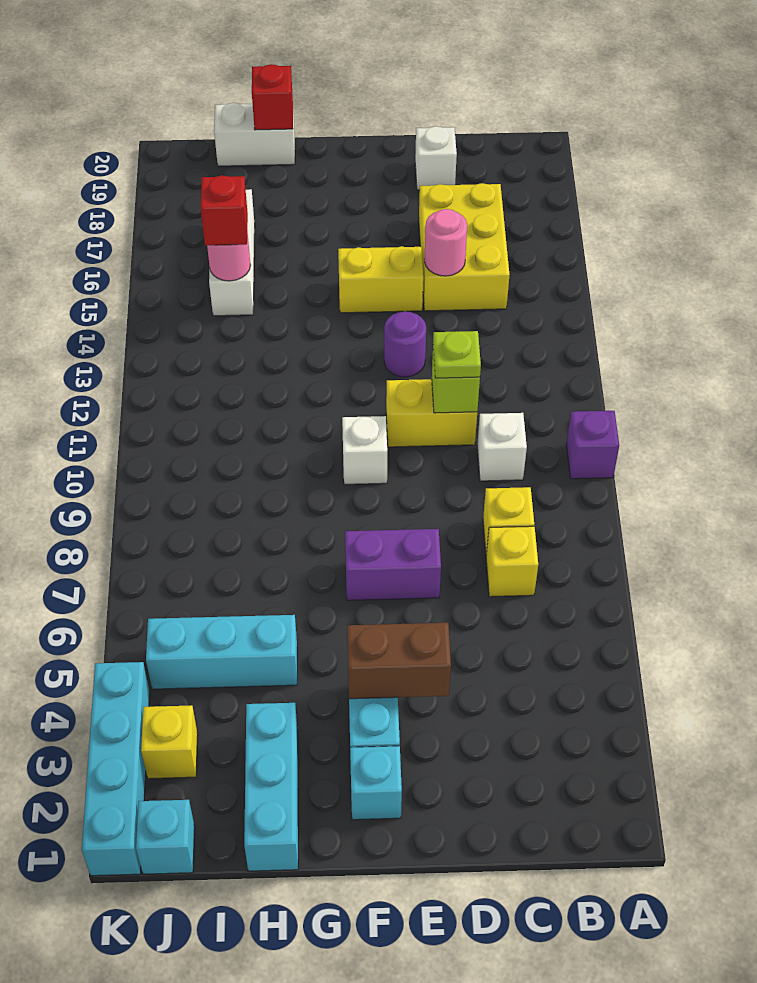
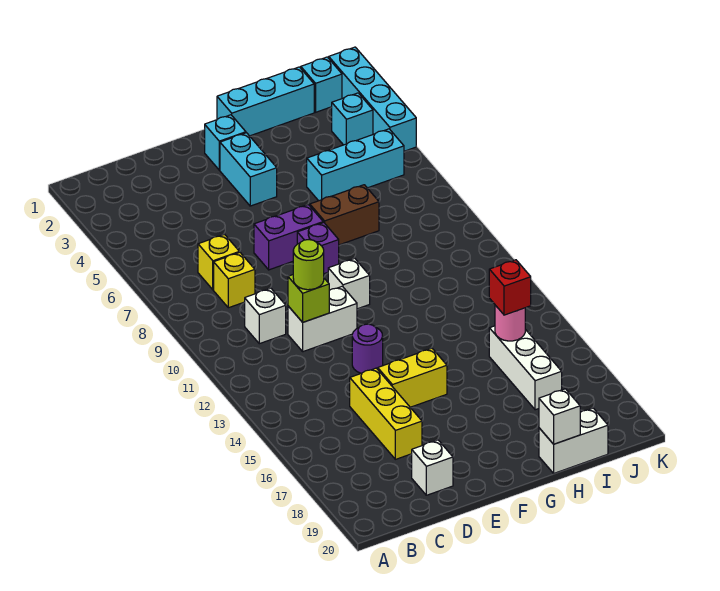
purple 1x1 brick [566,411,619,479] -> purple 1x1 brick moved to [297,222,339,274]
yellow 2x3 brick [419,183,510,311] -> yellow 1x3 brick [350,368,422,459]
yellow 1x2 brick [386,379,477,447] -> white 1x2 brick [288,286,357,352]
lime 1x1 plate [433,331,481,378] -> lime 1x1 round brick [293,240,324,290]
pink 1x1 round brick [424,209,467,276] -> none
brown 1x2 brick [347,623,451,699] -> brown 1x2 brick moved to [310,185,379,245]
cyan 1x3 brick [244,703,298,871] -> cyan 1x3 brick turned to [217,67,314,136]
red 1x1 brick [252,64,293,130] -> white 1x1 brick [539,389,580,444]
yellow 1x1 brick [141,705,198,779] -> cyan 1x1 brick [332,93,373,145]

